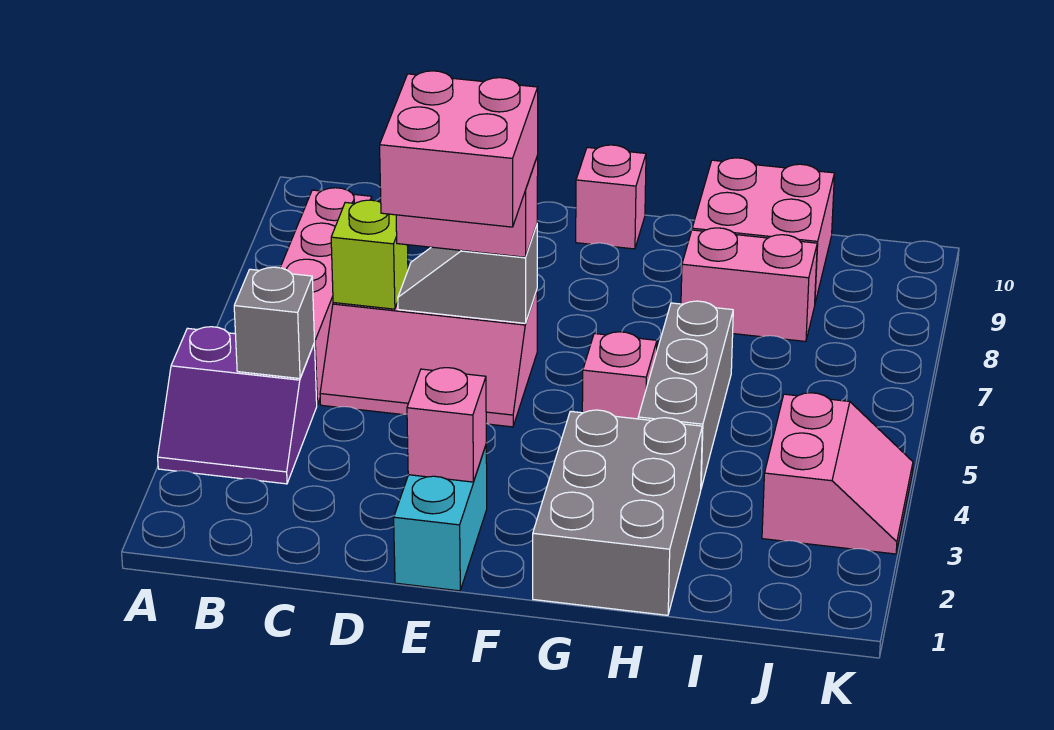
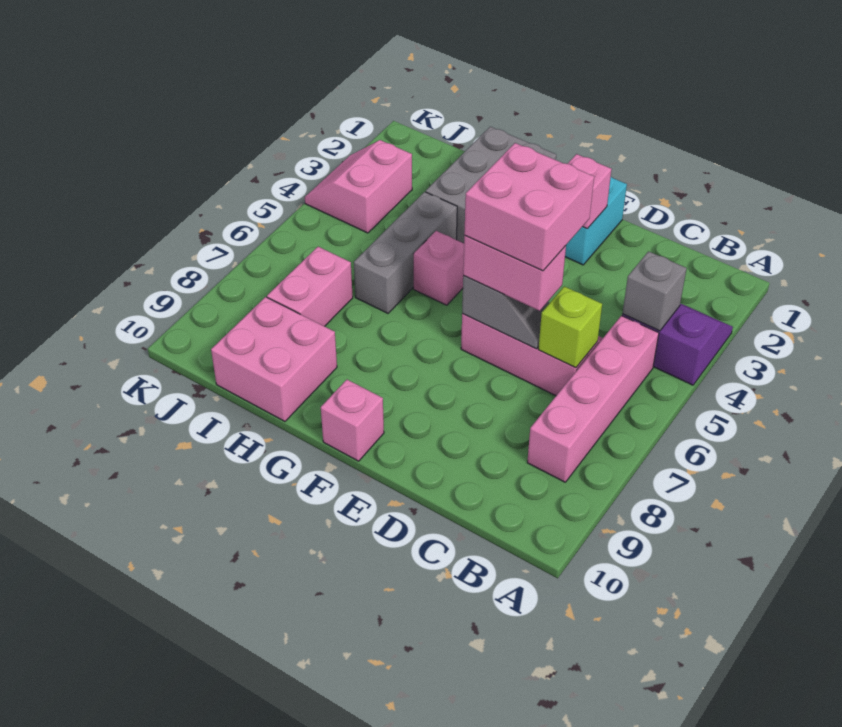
pink 1x2 brick [681,228,817,341] -> pink 1x2 brick turned to [267,247,353,326]

